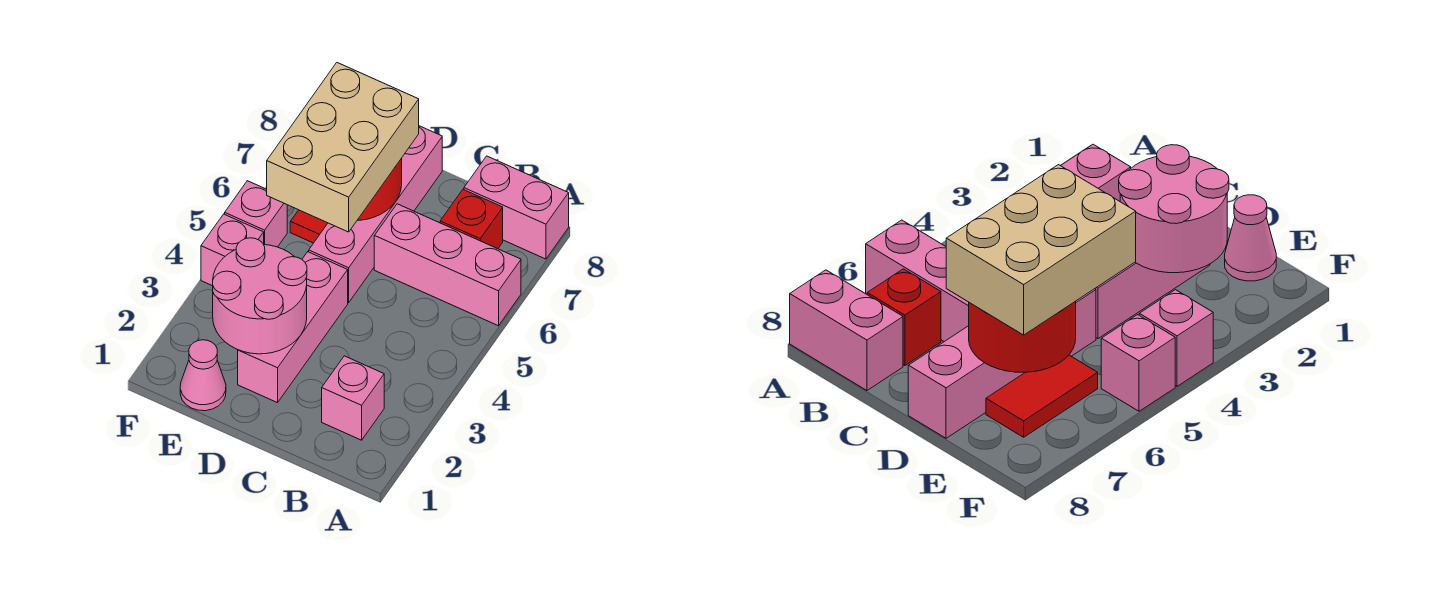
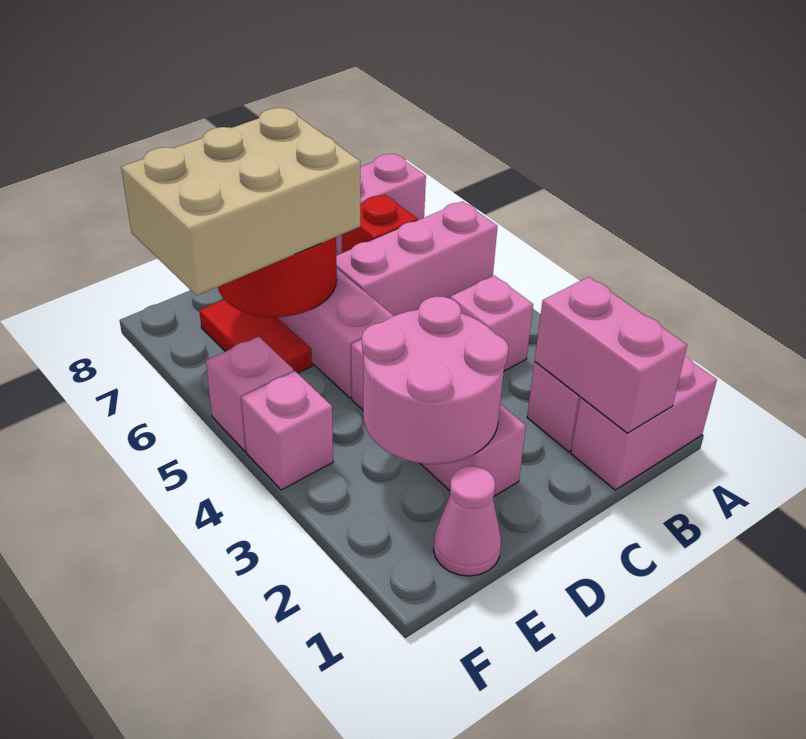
none -> pink 1x2 brick [571,355,717,490]
none -> pink 1x2 brick [535,277,687,433]
none -> pink 1x1 brick [450,275,533,371]
tan 2x3 brick [267,63,419,232] -> tan 2x3 brick turned to [121,108,360,296]

